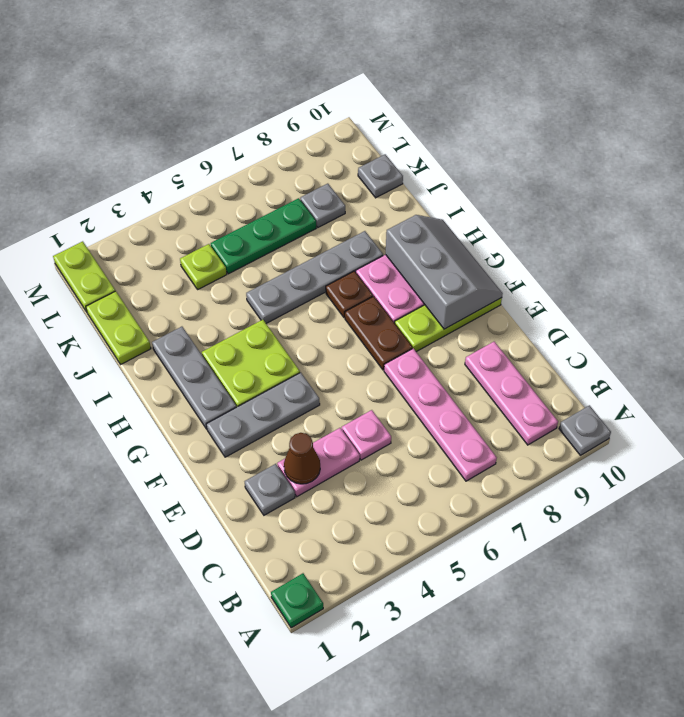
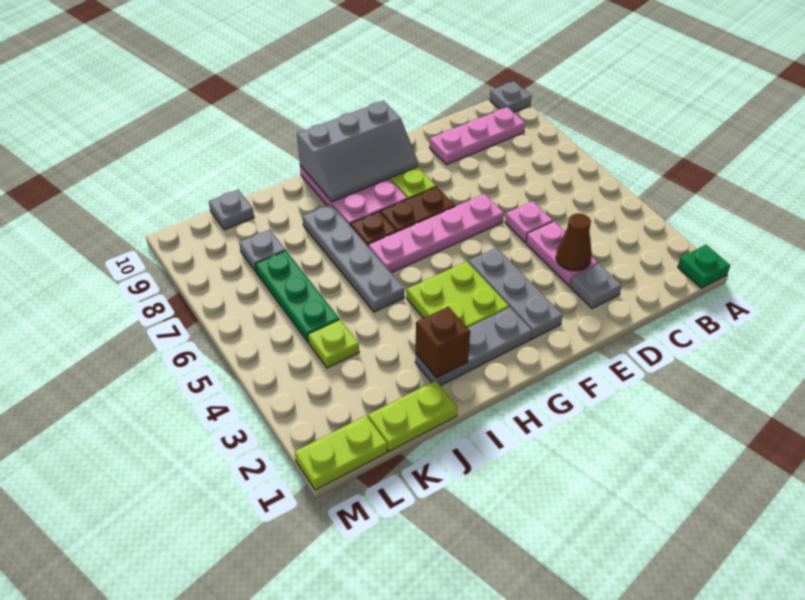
pink 1x4 plate [384,348,497,481] -> pink 1x4 plate moved to [368,194,504,273]
grey 2x3 slope [386,215,503,329] -> grey 2x3 slope turned to [297,101,418,202]
none -> brown 1x1 brick [416,307,470,378]

